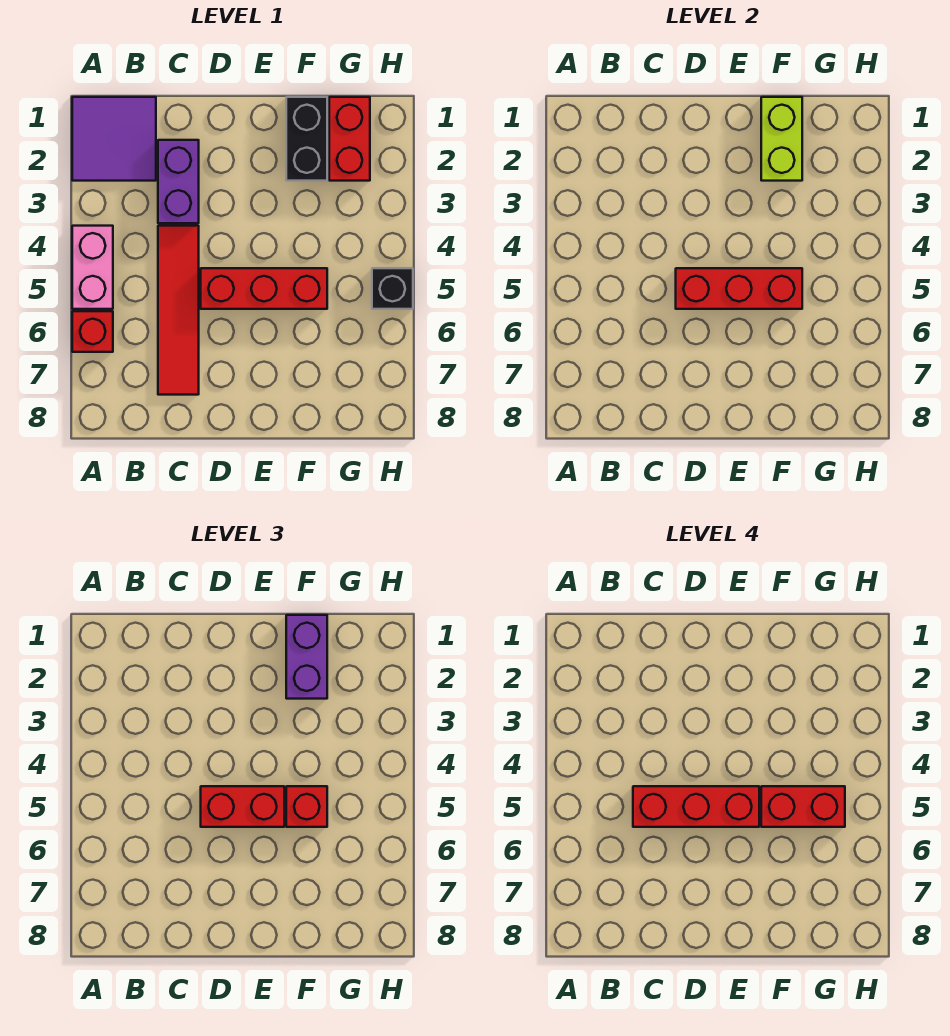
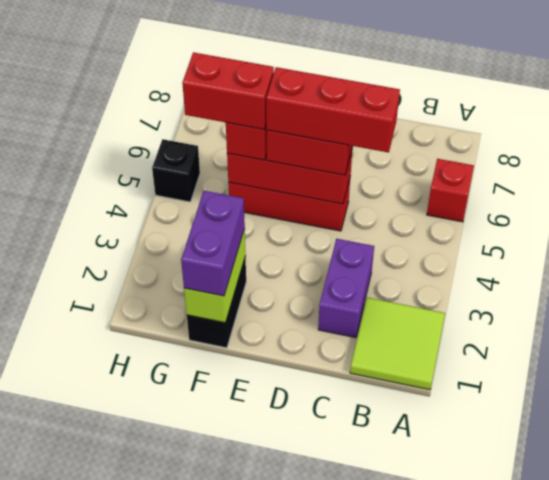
purple 2x2 tile [72,97,156,181] -> lime 2x2 tile [350,298,445,390]
pink 1x2 brick [72,226,113,309] -> none
red 1x4 tile [158,226,199,395] -> none
red 1x2 brick [329,97,370,181] -> none

